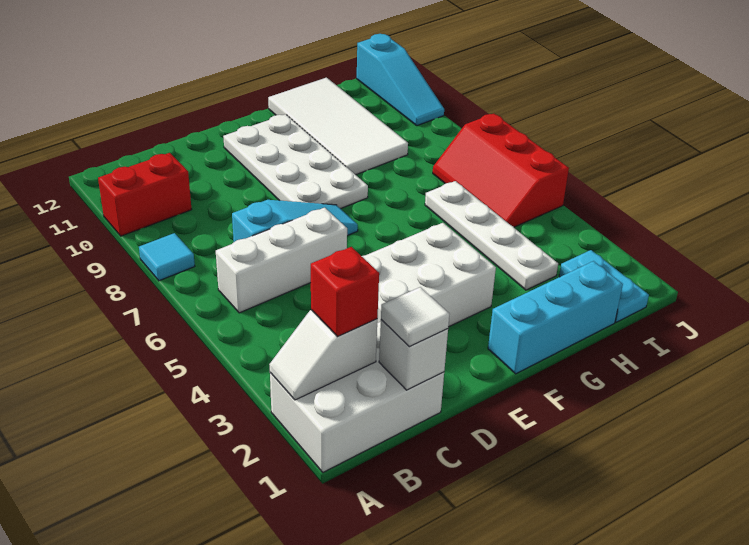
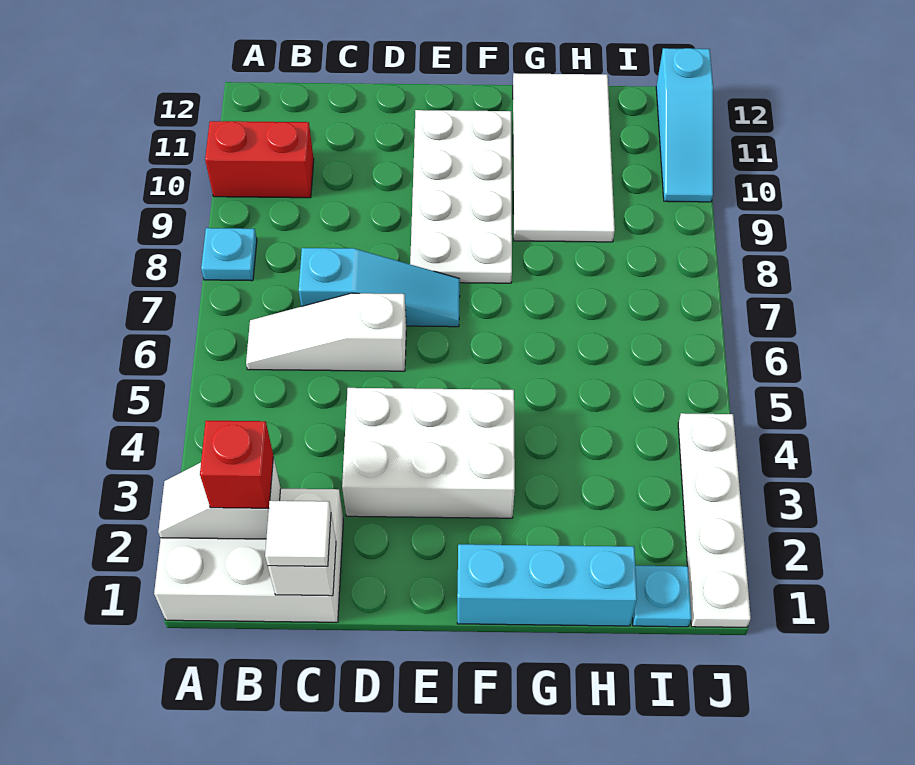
cyan 1x1 tile [139,233,195,281] -> cyan 1x1 plate [201,228,257,281]
white 1x3 brick [216,208,347,313] -> white 1x3 slope [246,293,406,371]
white 1x4 plate [425,181,558,290] -> white 1x4 plate moved to [678,413,751,627]
cyan 1x2 plate [559,250,649,322] -> cyan 1x1 plate [632,566,691,627]
red 2x3 slope [433,114,569,227] -> none

